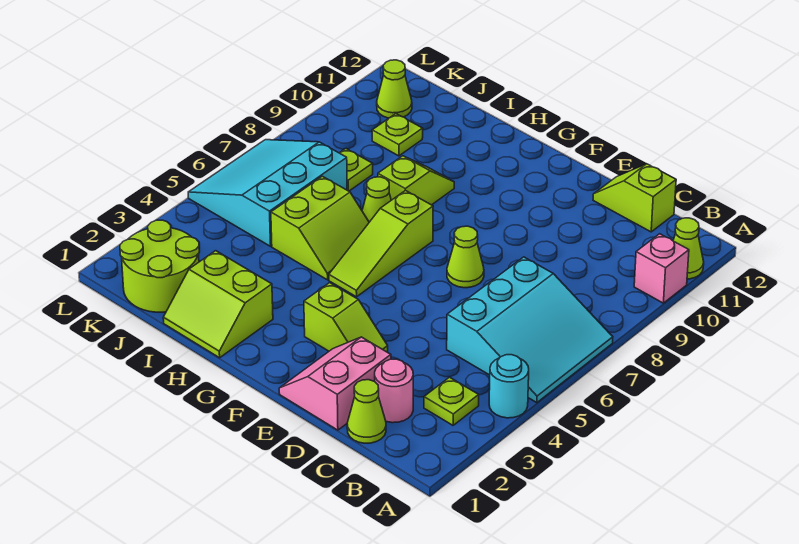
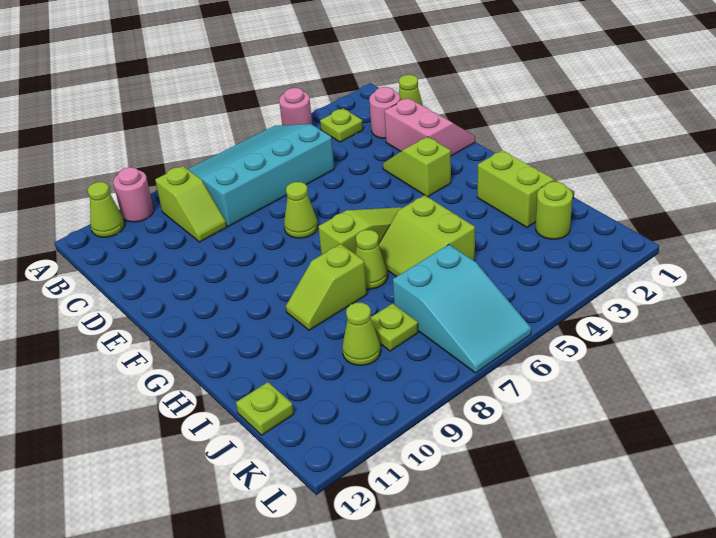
cyan 1x1 round brick [489,355,529,418] -> pink 1x1 round brick [279,88,312,125]
cyan 3x3 slope [447,257,613,403] -> cyan 3x4 slope [188,124,334,226]
pink 1x1 brick [634,234,689,303] -> pink 1x1 round brick [113,167,154,222]
lime 1x2 slope [593,164,676,232] -> lime 1x2 slope moved to [155,166,227,242]
pink 2x2 slope [279,337,391,430] -> pink 2x2 slope turned to [384,98,475,156]
lime 2x2 slope [271,176,369,280] -> lime 2x2 slope turned to [379,195,475,277]
lime 2x2 round brick [120,220,199,312] -> lime 1x1 round brick [536,182,573,239]
cyan 3x3 slope [188,140,347,246] -> cyan 2x3 slope [393,245,531,373]
lime 1x1 plate [372,114,423,156] -> lime 1x1 plate moved to [236,382,294,435]
lime 1x1 cone [377,60,412,118] -> lime 1x1 cone moved to [342,303,381,365]

